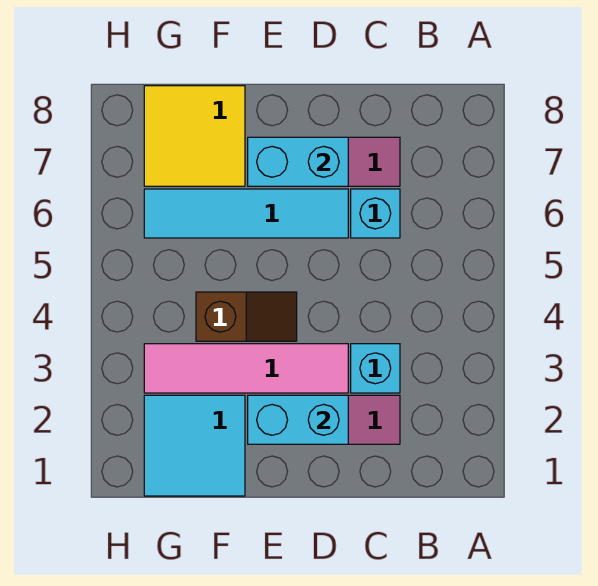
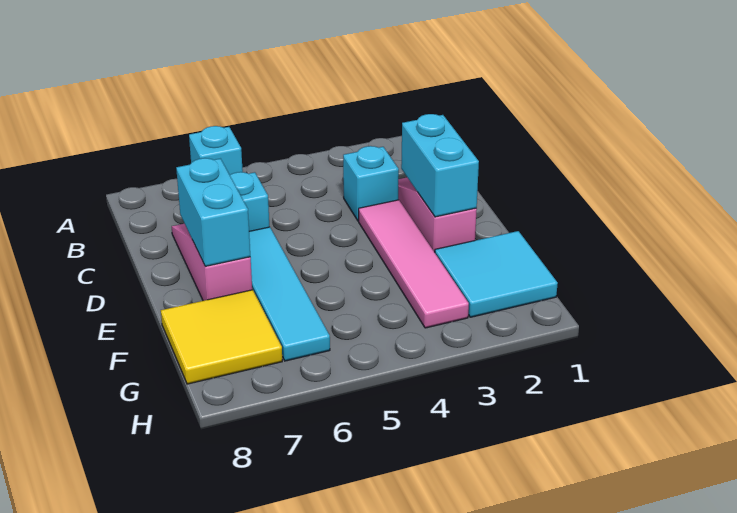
none -> cyan 1x1 brick [189,126,243,175]
brown 1x2 slope [196,292,297,341] -> none

